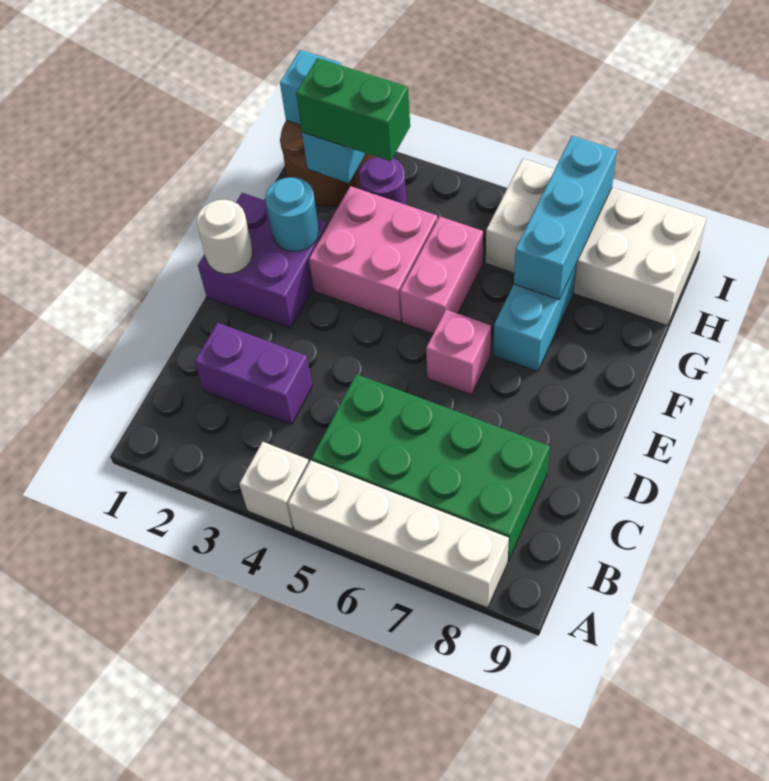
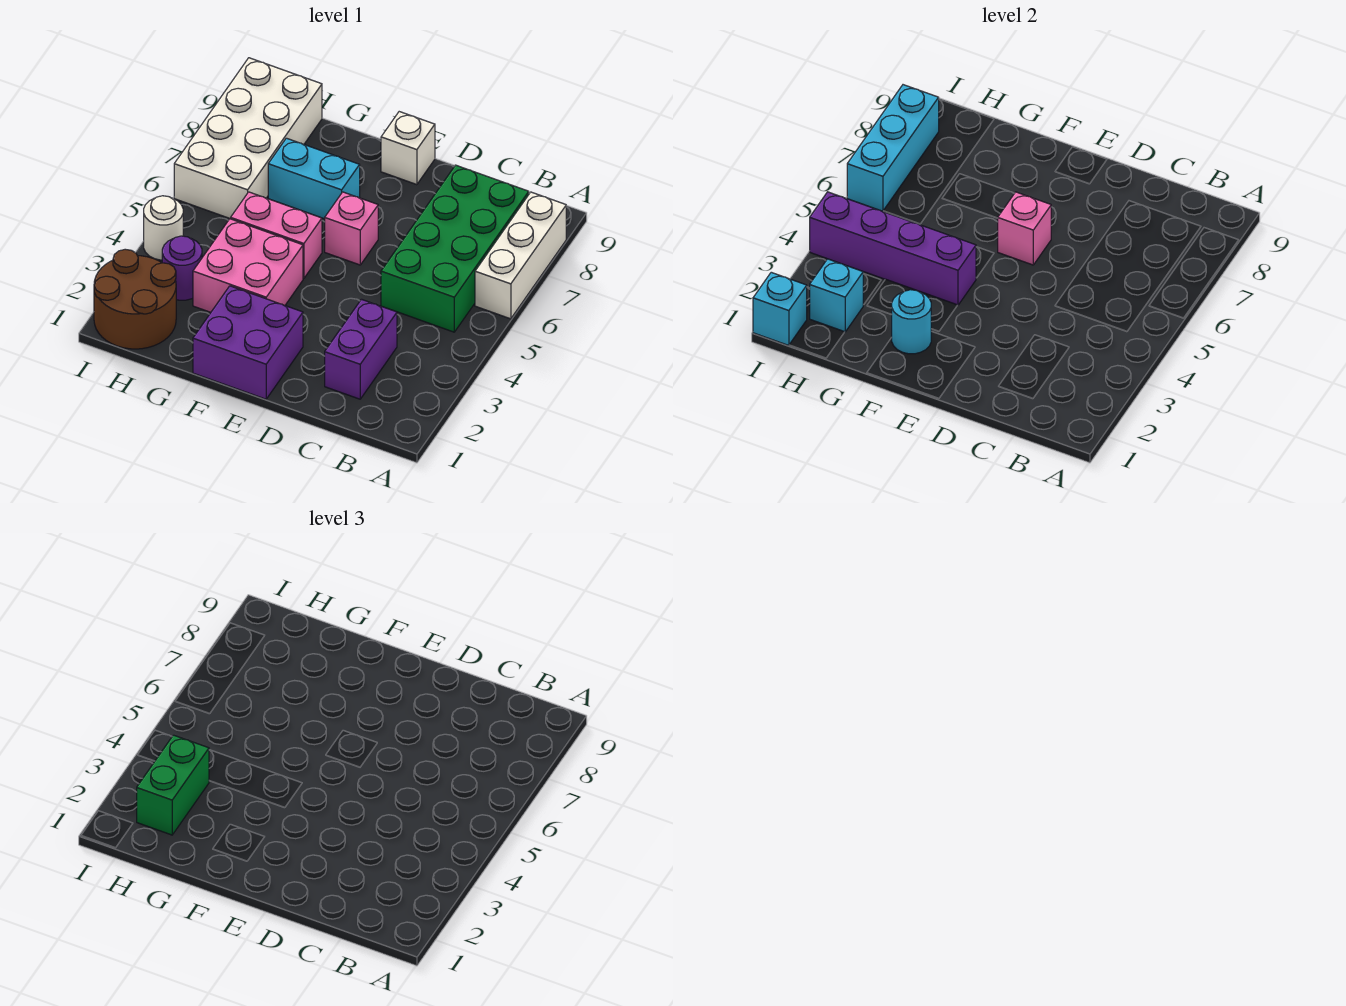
white 1x1 brick [239,442,309,529] -> white 1x1 brick moved to [381,112,435,185]
white 1x4 brick [288,461,509,608] -> white 1x3 brick [475,192,566,319]
white 1x1 round brick [197,200,253,274] -> white 1x1 round brick moved to [144,196,183,260]
none -> pink 1x1 brick [998,192,1051,265]
none -> purple 1x4 brick [810,192,976,305]
cyan 1x3 brick [514,136,617,300] -> cyan 1x3 brick turned to [847,85,939,211]

